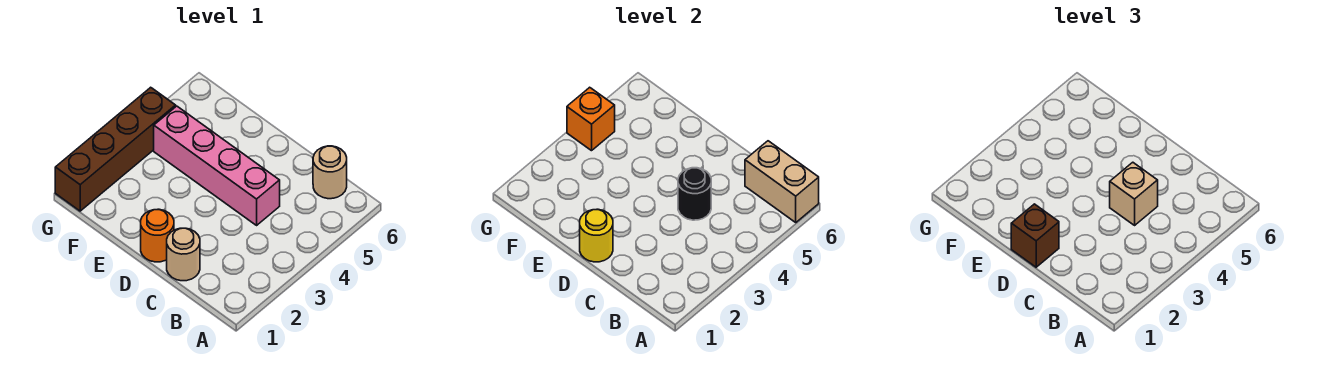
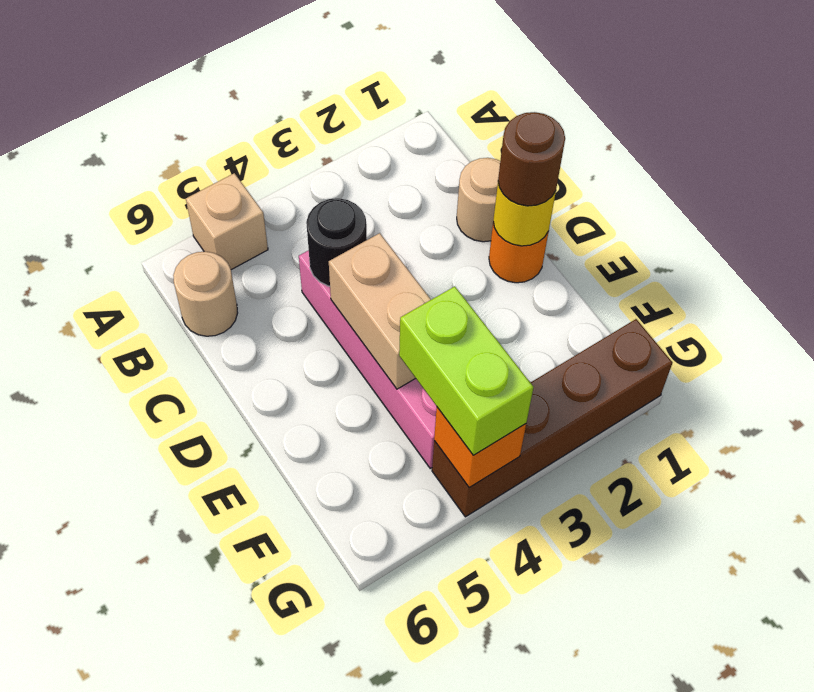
tan 1x2 brick [745,141,819,222] -> tan 1x2 brick moved to [329,233,431,389]
tan 1x1 brick [1110,162,1158,225] -> tan 1x1 brick moved to [186,173,268,270]
brown 1x1 brick [1011,204,1059,267] -> brown 1x1 round brick [498,112,565,206]
none -> lime 1x2 brick [399,286,533,455]

